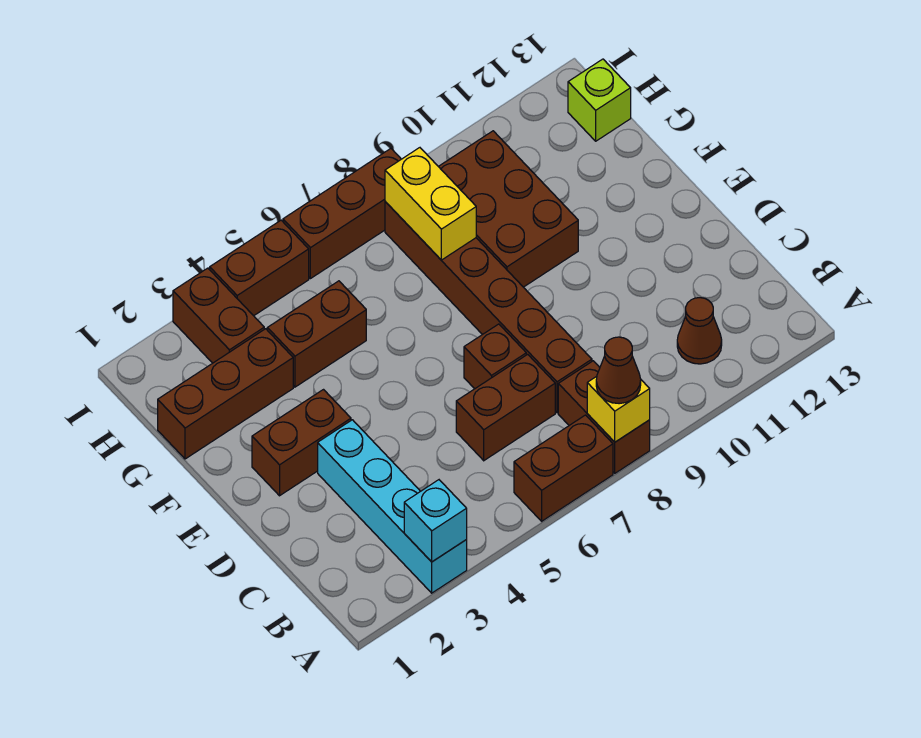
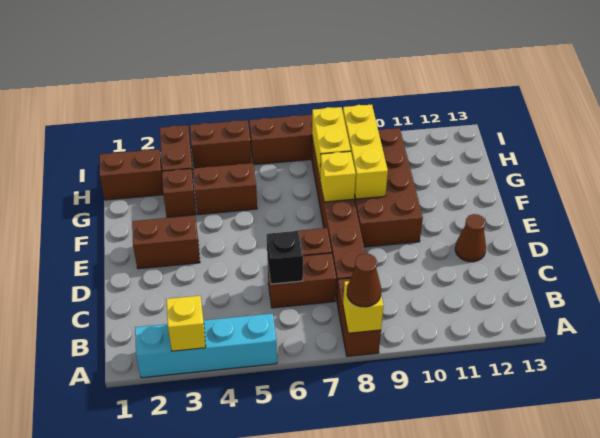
cyan 1x4 brick [318,420,467,593] -> cyan 1x4 brick turned to [135,313,277,378]
cyan 1x1 brick [404,480,467,562] -> yellow 1x1 brick [166,296,206,351]
brown 1x2 brick [514,415,613,521] -> brown 1x2 brick moved to [99,149,163,200]
brown 1x1 cone [677,298,722,364] -> brown 1x1 cone moved to [455,214,486,262]
none -> black 1x1 brick [267,231,303,284]
none -> yellow 1x1 brick [320,151,356,202]
brown 2x3 brick [438,131,578,287] -> brown 2x4 brick [354,128,423,247]
none -> yellow 1x3 brick [343,105,388,199]
brown 1x3 brick [158,329,293,459] -> brown 1x1 brick [162,169,196,217]
lime 1x1 brick [568,59,631,141] -> none

